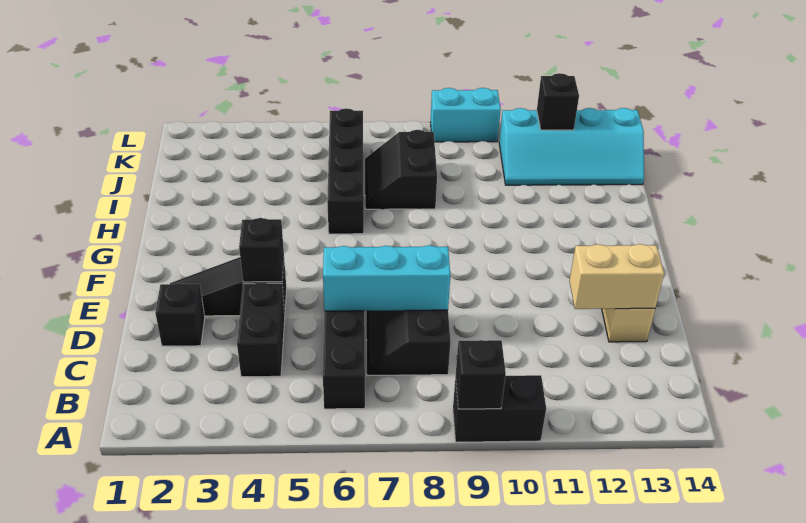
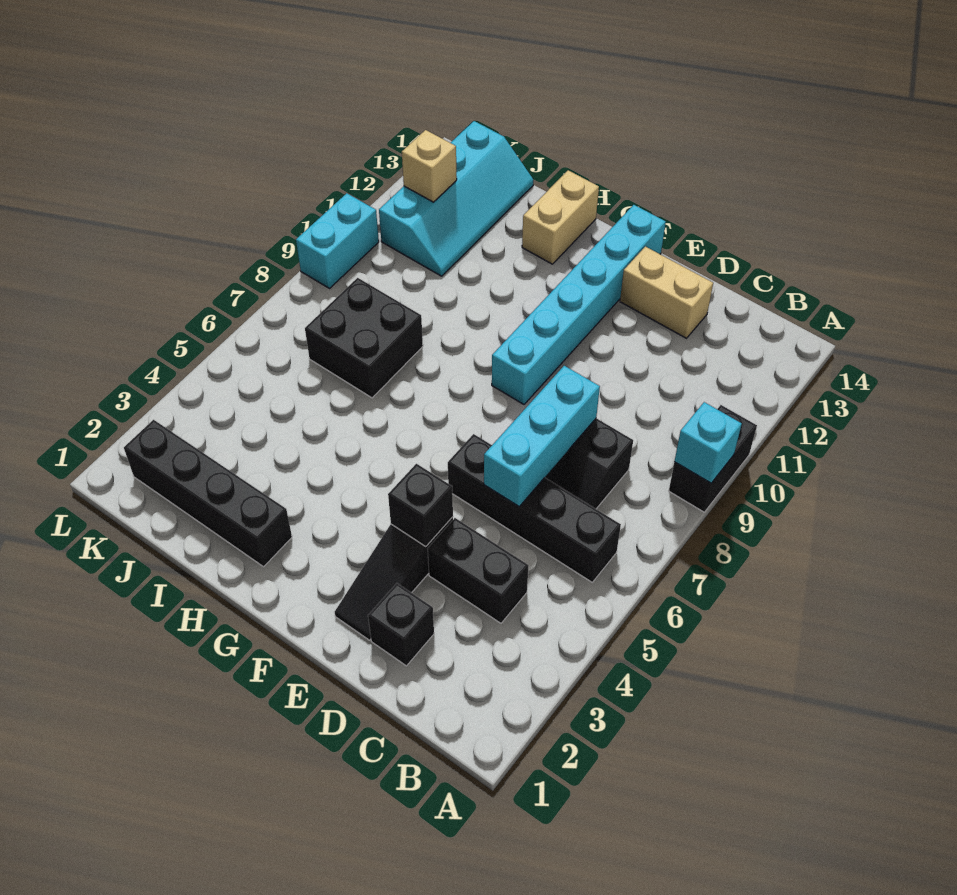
black 1x1 brick [456,340,506,409] -> cyan 1x1 brick [674,402,742,483]
tan 1x2 brick [569,244,664,309] -> tan 1x2 brick moved to [522,170,599,264]
none -> cyan 1x6 brick [492,205,666,404]
black 1x4 brick [327,108,364,234] -> black 1x4 brick moved to [124,420,292,567]
black 2x2 slope [365,130,437,209] -> black 2x2 brick [305,278,423,398]
black 1x1 brick [537,73,579,130] -> tan 1x1 brick [402,130,457,202]

